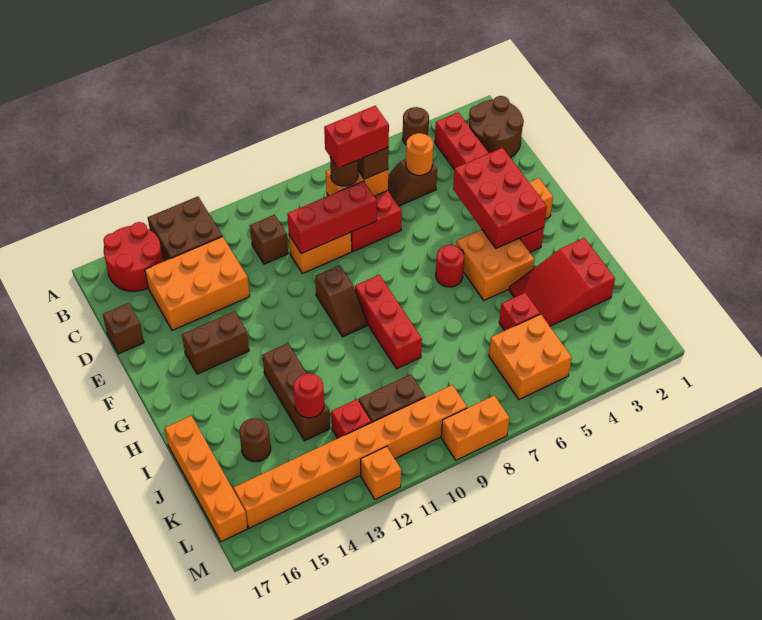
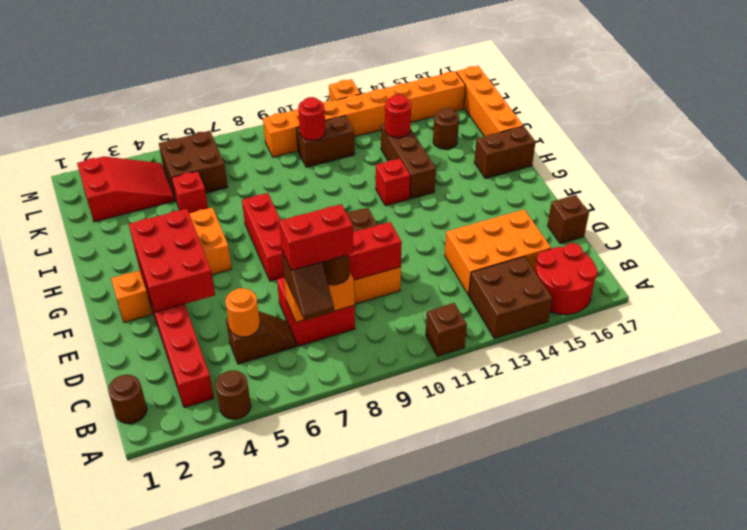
brown 2x2 round brick [469,96,524,158] -> brown 1x1 round brick [108,375,147,424]
brown 1x1 brick [250,215,288,264] -> brown 1x1 brick moved to [426,303,467,356]
brown 1x2 brick [182,311,249,374] -> brown 1x2 brick moved to [474,126,536,178]
red 1x1 round brick [436,245,464,287] -> red 1x1 round brick moved to [298,97,325,140]
red 1x3 brick [355,275,422,369] -> red 1x3 brick moved to [242,193,284,281]
red 2x3 slope [509,238,615,326] -> red 2x3 slope moved to [77,156,175,222]
orange 2x2 brick [489,314,572,399] -> brown 2x2 brick [159,131,228,199]
red 1x1 brick [331,399,371,438] -> red 1x1 brick moved to [376,159,410,206]
orange 1x2 brick [441,395,509,460] -> none

